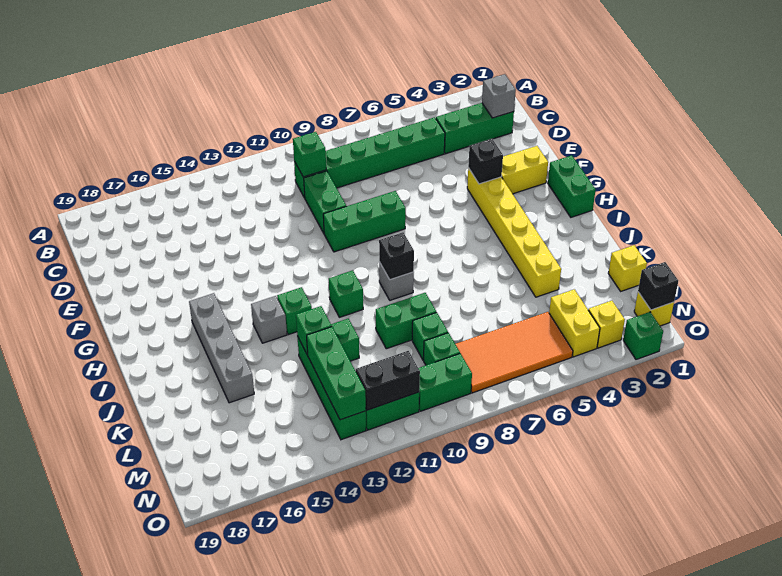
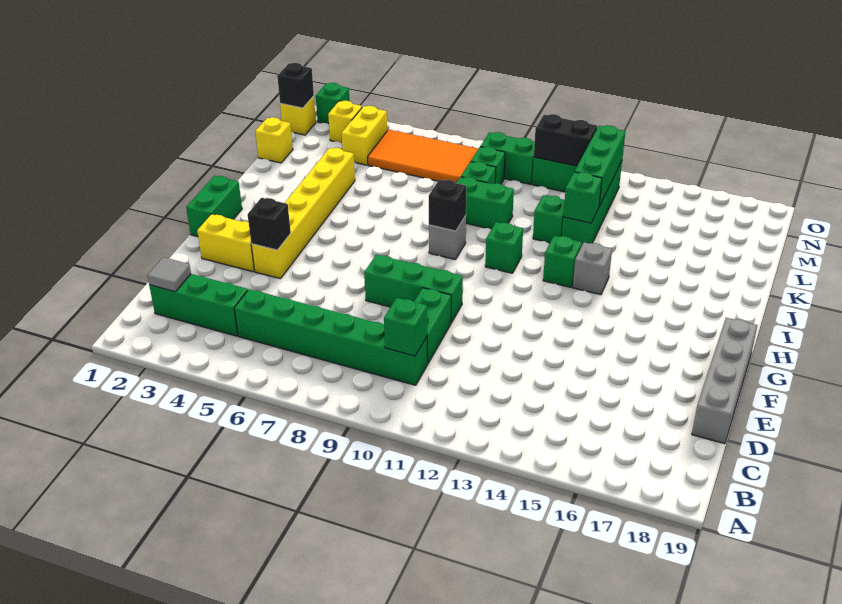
grey 1x1 brick [482,74,516,118] -> grey 1x1 tile [147,257,191,292]
grey 1x4 brick [189,293,254,403] -> grey 1x4 brick moved to [692,318,758,444]

